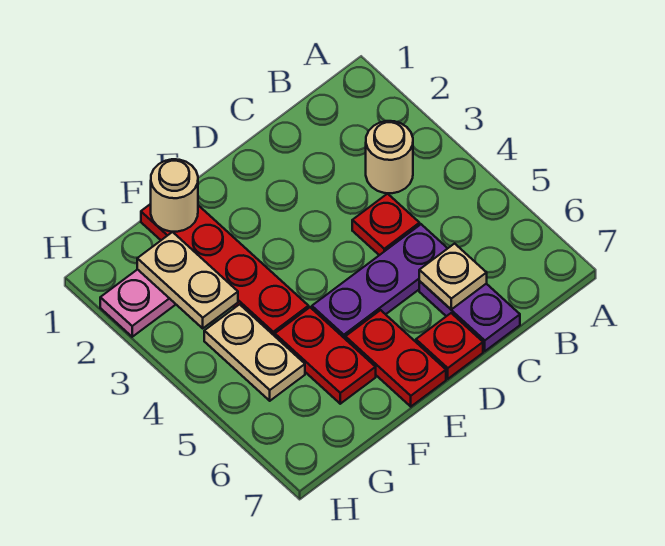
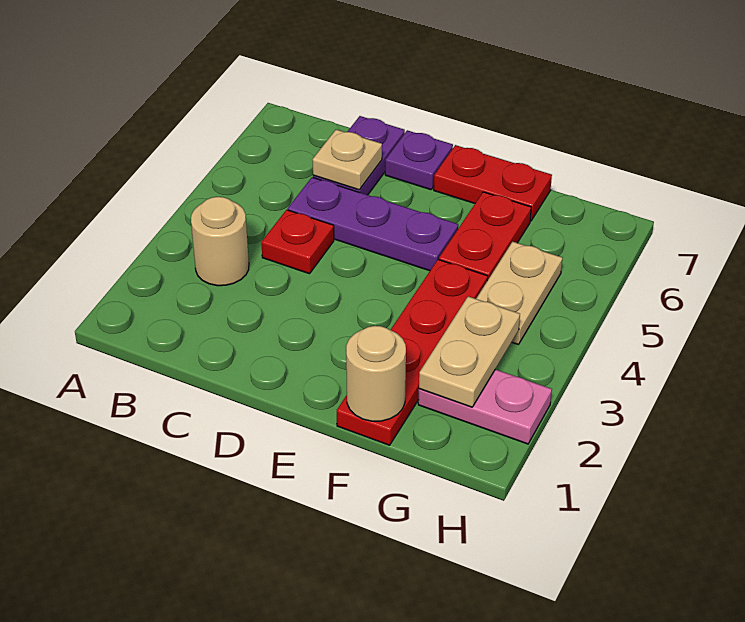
red 1x1 plate [416,313,483,379] -> purple 1x1 plate [385,130,453,190]
red 1x2 plate [345,310,446,407] -> red 1x2 plate turned to [434,145,552,221]

